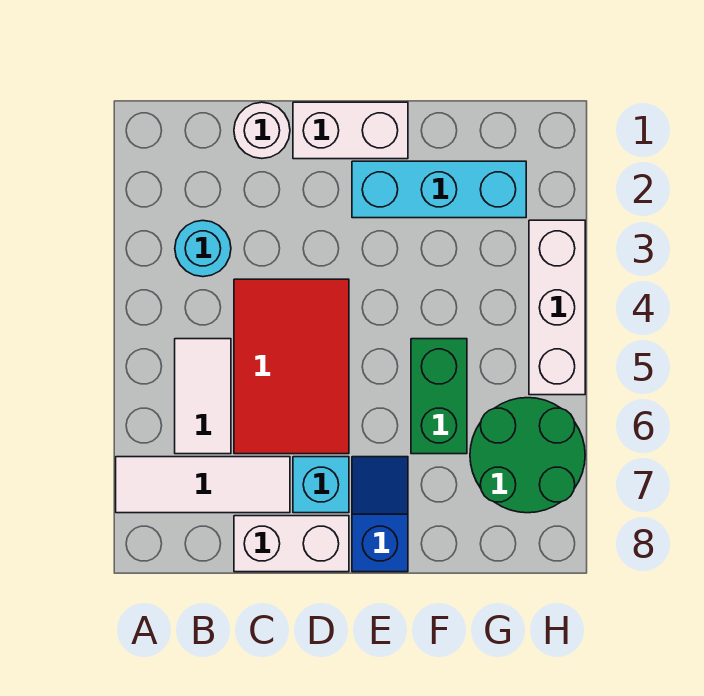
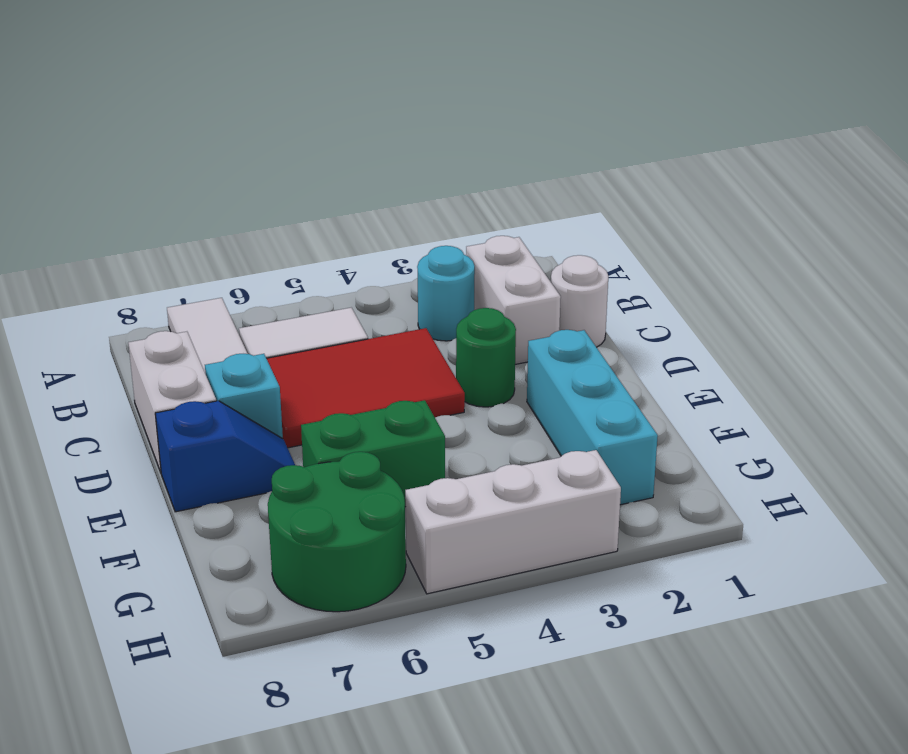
white 1x2 brick [293,102,408,159] -> white 1x2 brick moved to [466,236,561,364]
none -> green 1x1 round brick [456,308,516,407]

